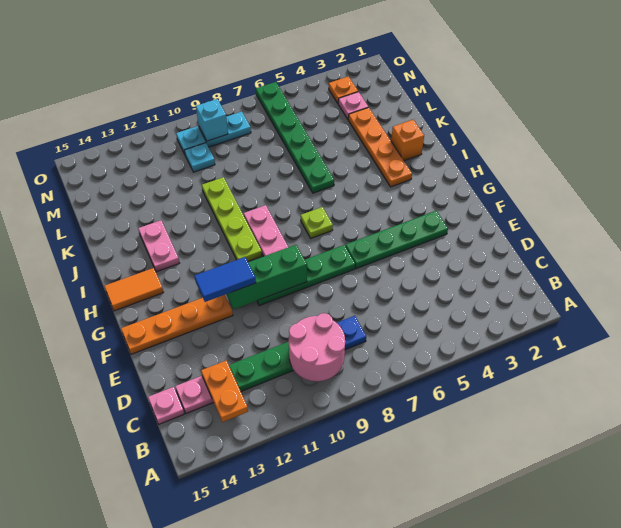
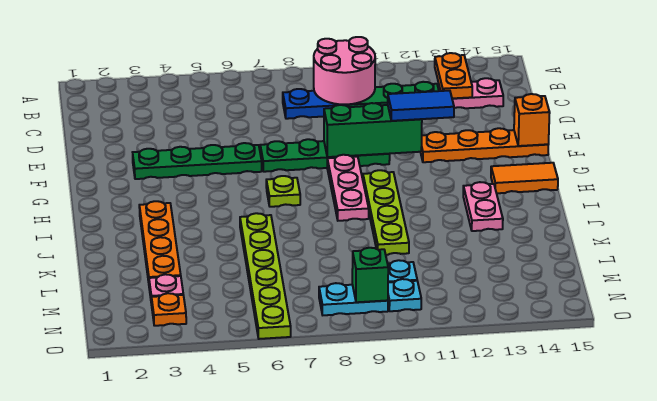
pink 1x1 plate [148,387,184,424] -> none
orange 1x1 brick [391,120,424,161] -> orange 1x1 brick moved to [514,94,550,146]
green 1x6 plate [256,82,334,193] -> lime 1x6 plate [240,213,291,339]
cyan 1x1 brick [196,99,228,141] -> green 1x1 brick [352,248,388,302]

